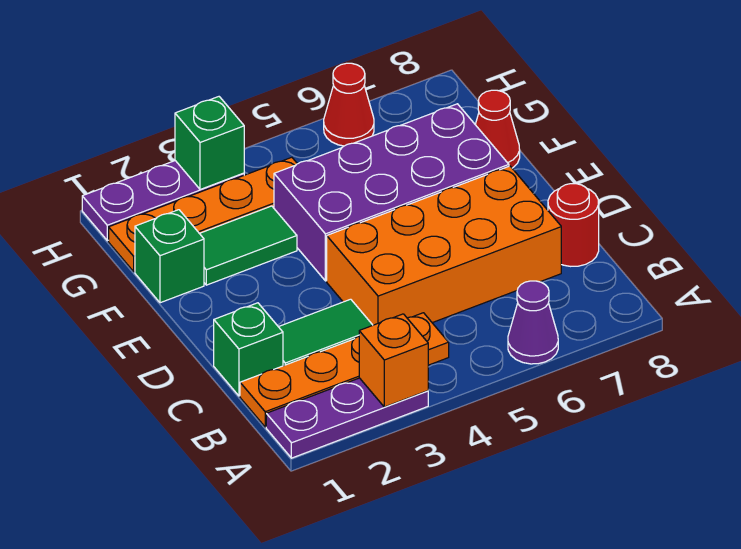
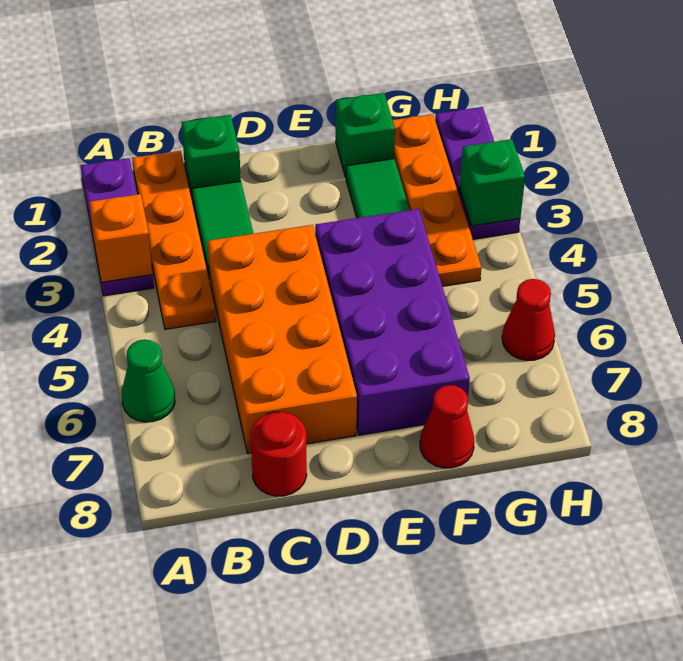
purple 1x1 cone [508,281,558,364] -> green 1x1 cone [122,339,175,422]

